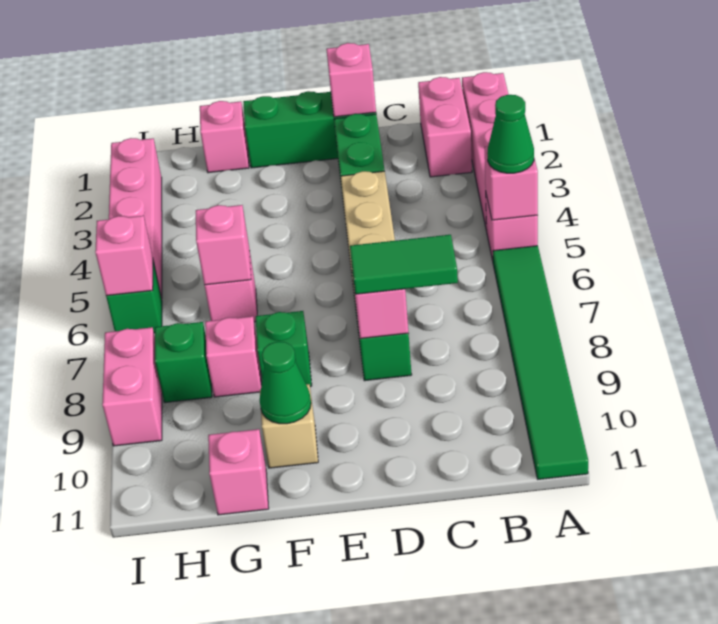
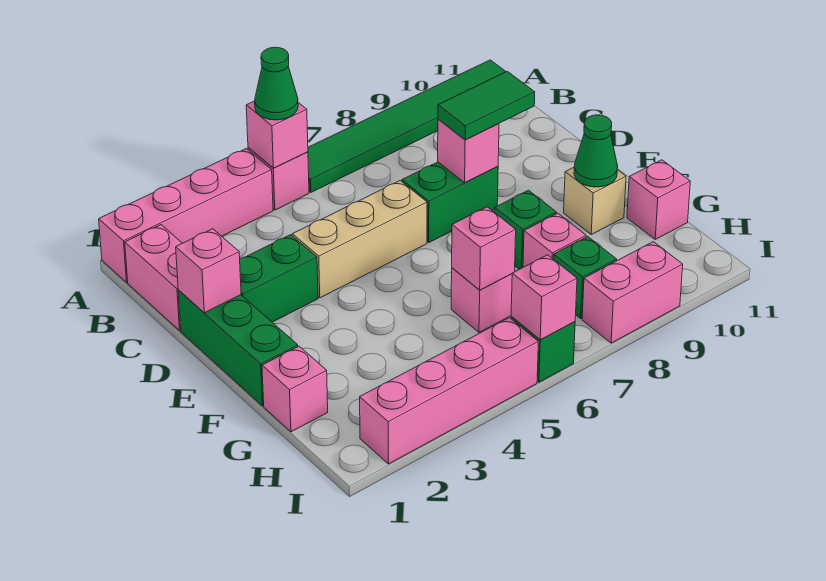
pink 1x2 brick [418,77,472,177] -> pink 1x2 brick turned to [125,225,182,330]
green 1x2 tile [350,235,458,294] -> green 1x2 tile turned to [438,71,535,140]

